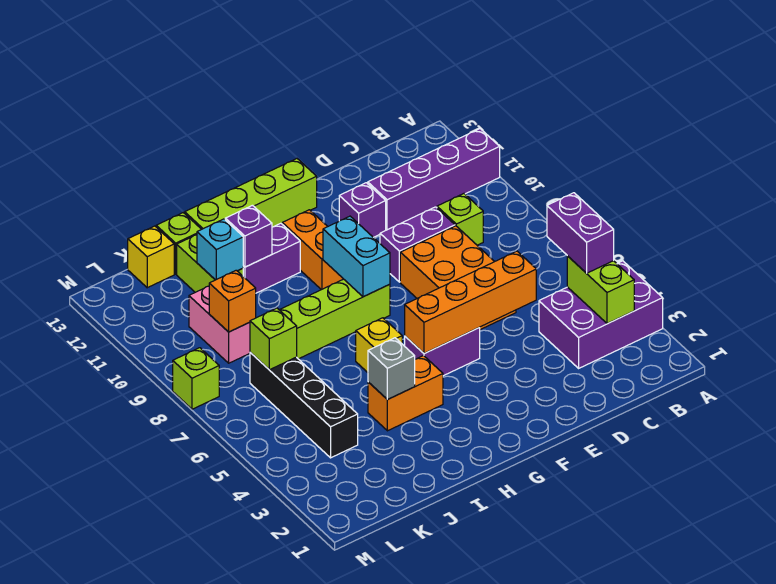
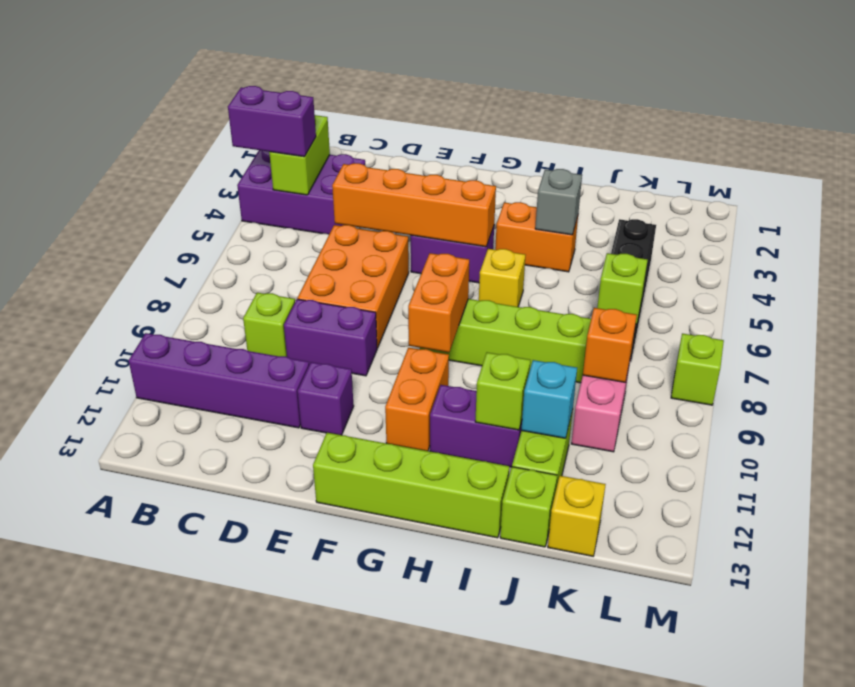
purple 1x2 brick [547,193,614,273] -> purple 1x2 brick turned to [228,86,316,157]
cyan 1x2 brick [323,216,390,297] -> orange 1x2 brick [408,253,469,352]
purple 1x1 brick [225,205,272,267] -> lime 1x1 brick [475,352,530,430]

